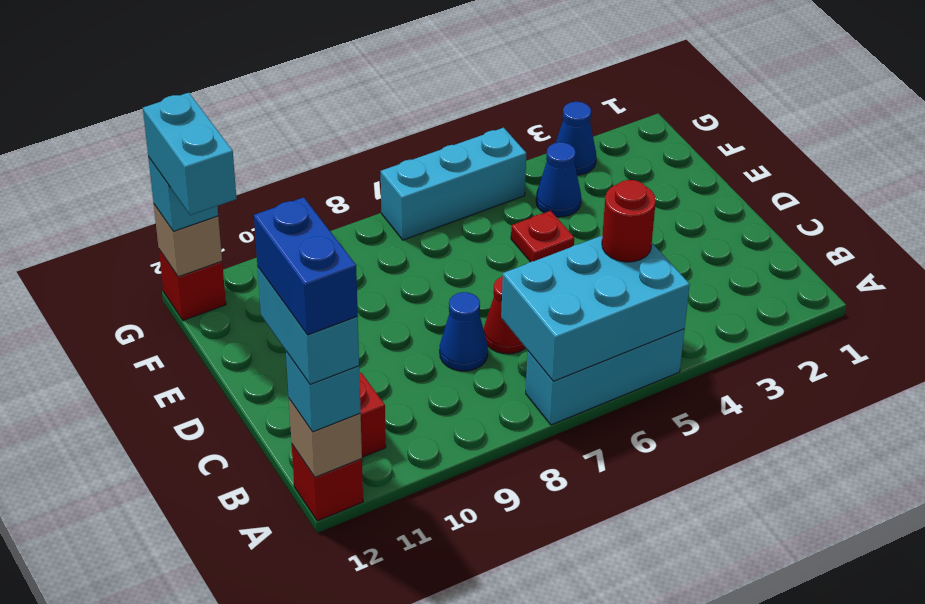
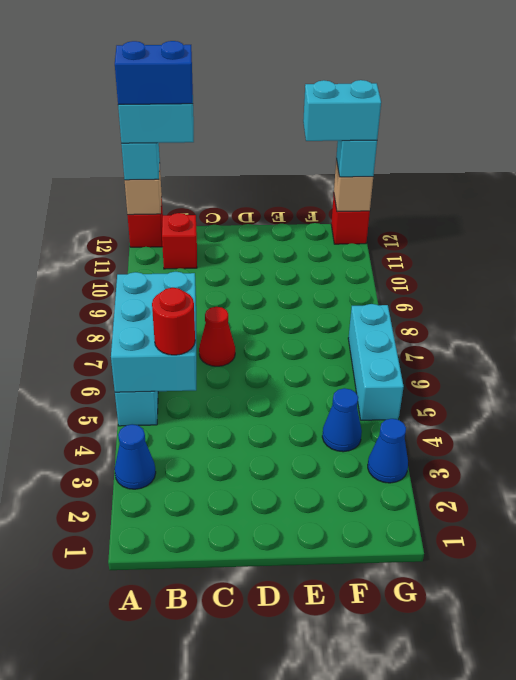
blue 1x1 cone [440,292,488,371] -> blue 1x1 cone moved to [115,424,156,489]
red 1x1 plate [511,211,574,262] -> none

